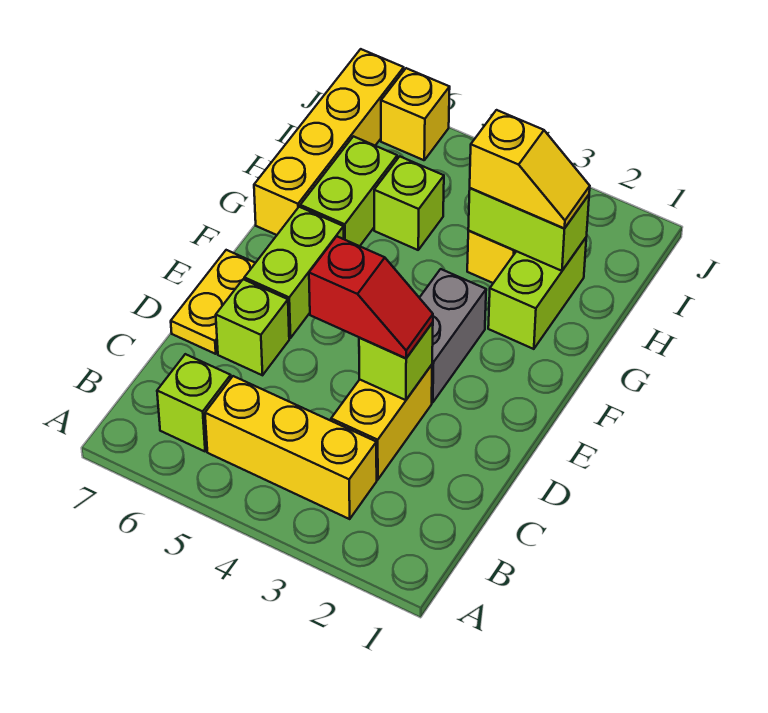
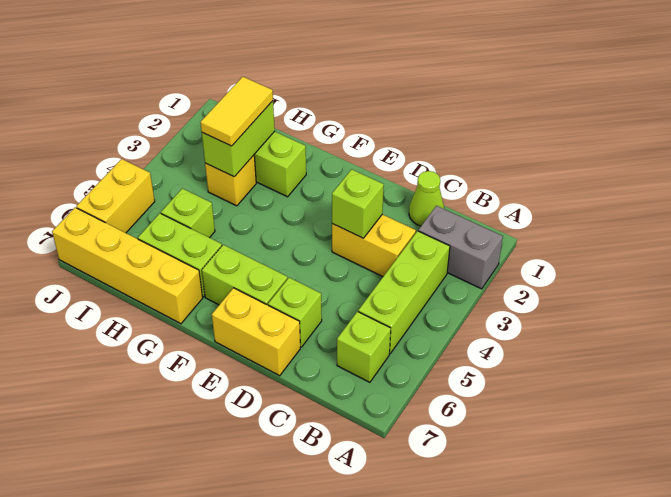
yellow 1x3 brick [205,376,377,519] -> lime 1x3 brick [358,231,450,354]
none -> lime 1x1 cone [409,171,444,226]
red 1x2 slope [309,236,433,358] -> none
yellow 1x2 plate [171,250,255,354] -> yellow 1x2 brick [212,288,300,376]
grey 1x2 brick [420,269,486,403] -> grey 1x2 brick moved to [418,206,503,289]
yellow 1x2 slope [470,110,590,228] -> yellow 1x2 tile [201,77,273,146]
yellow 1x1 brick [381,68,450,160] -> yellow 1x2 brick [76,159,155,233]

